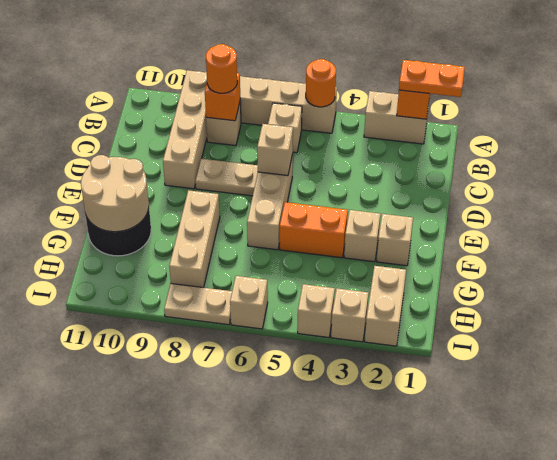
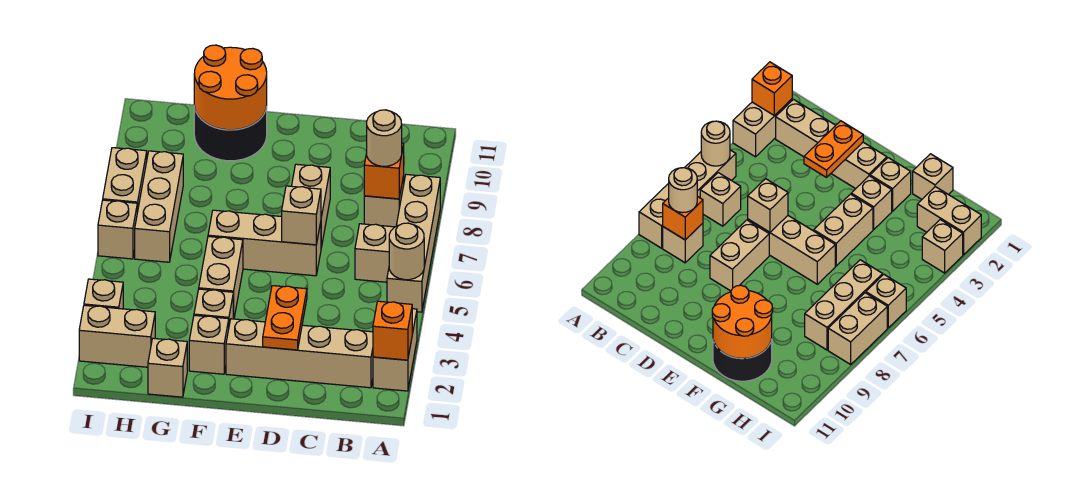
orange 1x2 plate [399,60,465,97] -> orange 1x2 plate moved to [263,286,307,350]
orange 1x1 round brick [306,59,336,107] -> tan 1x1 round brick [389,223,424,280]
tan 1x4 brick [163,70,207,189] -> tan 1x4 brick moved to [226,319,373,388]
orange 1x1 round brick [206,44,237,93] -> tan 1x1 round brick [367,110,402,166]
tan 1x2 plate [195,159,258,196] -> tan 1x2 brick [292,164,330,247]
orange 1x2 brick [280,202,348,258] -> tan 1x2 brick [199,237,243,319]
tan 1x3 brick [169,190,220,288] -> tan 1x3 brick turned to [135,151,183,262]
tan 2x2 round brick [81,155,149,232] -> orange 2x2 round brick [194,45,267,130]
tan 1x1 brick [298,284,335,338] -> tan 1x1 brick moved to [148,338,187,397]
tan 1x2 plate [164,283,232,325] -> tan 1x2 brick [103,148,147,212]

